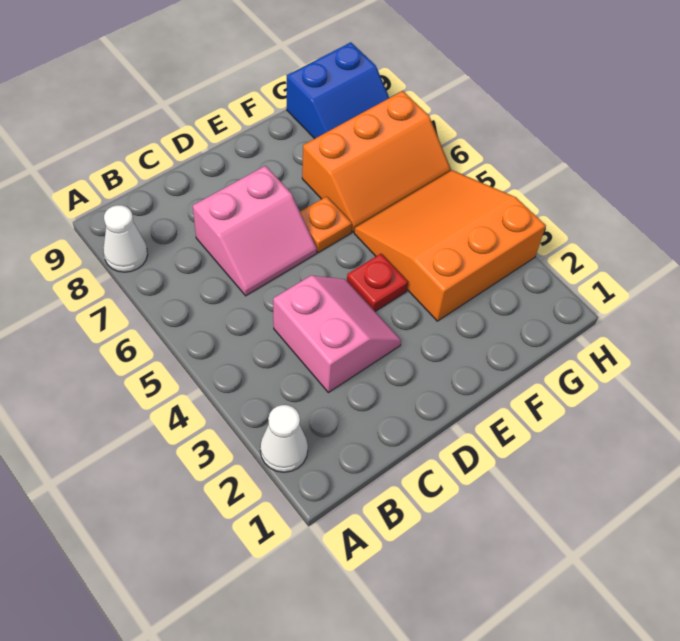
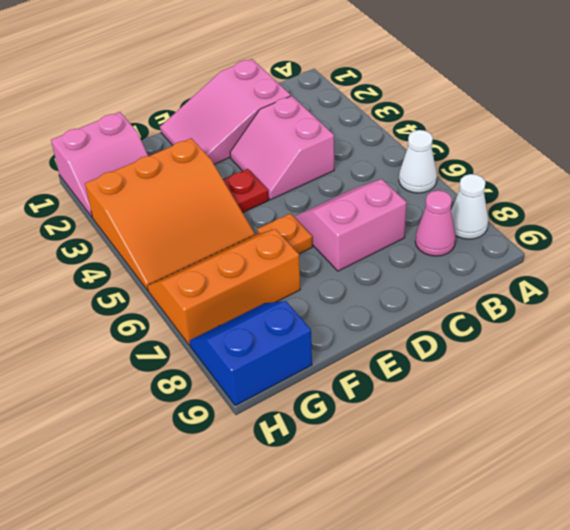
white 1x1 cone [260,405,308,472] -> white 1x1 cone moved to [399,130,437,193]
none -> pink 1x1 cone [415,190,456,256]
none -> pink 2x3 slope [160,59,291,164]
none -> pink 2x2 slope [51,112,148,217]

